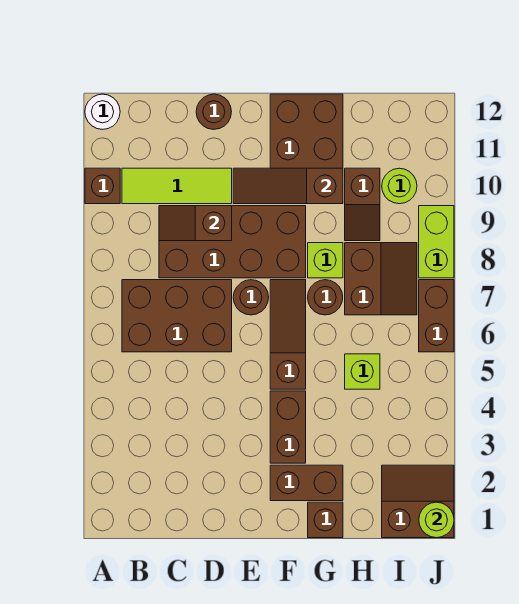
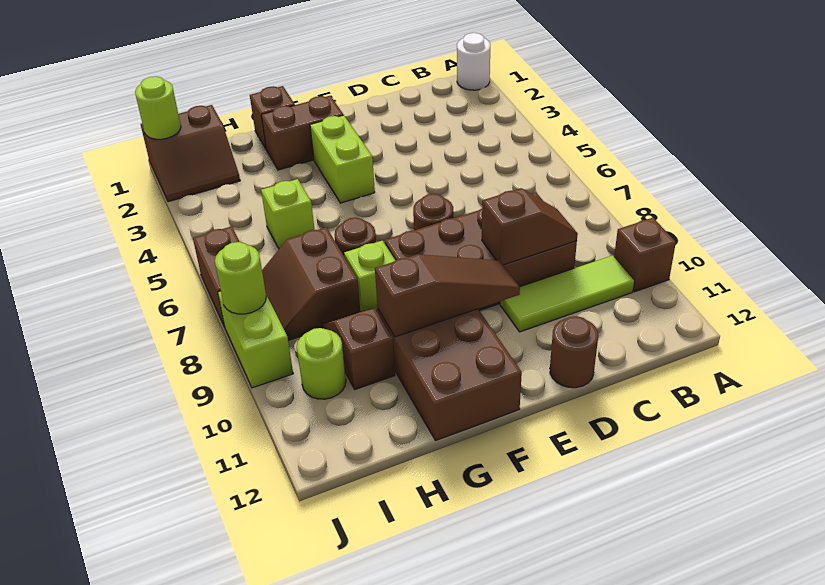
white 1x1 round brick [85,94,120,129] -> white 1x1 round brick moved to [457,33,490,90]
brown 2x3 brick [122,280,232,352] -> none
brown 1x2 brick [270,391,306,463] -> lime 1x2 brick [310,115,375,203]
brown 1x3 slope [270,280,306,389] -> none
none -> lime 1x1 round brick [215,242,266,314]

